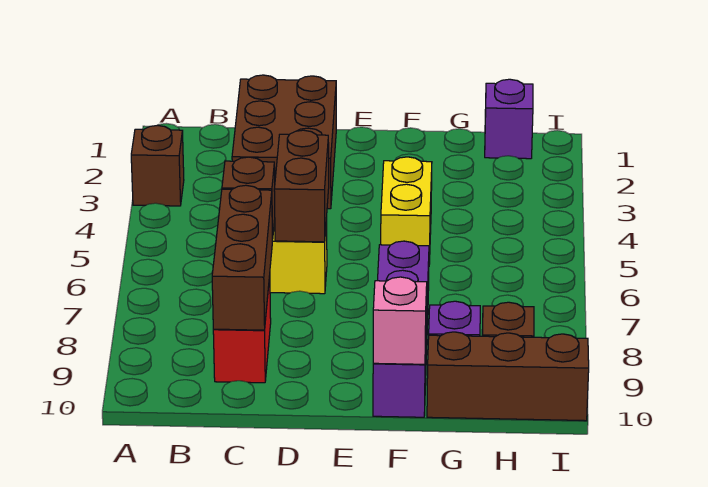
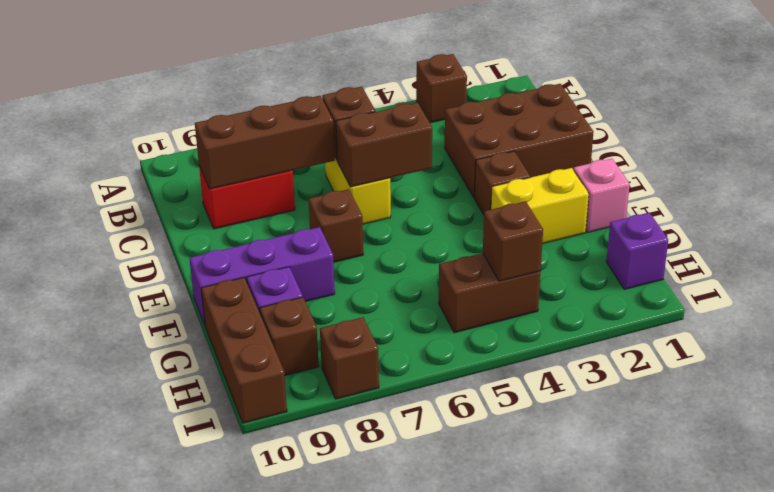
none -> brown 1x1 brick [475,151,530,215]
none -> brown 1x1 brick [309,189,363,262]
yellow 1x2 brick [381,157,432,264] -> yellow 1x2 brick moved to [491,168,589,244]
purple 1x4 brick [373,241,429,417] -> purple 1x3 brick [189,227,335,325]
pink 1x1 brick [373,277,427,364] -> pink 1x1 brick moved to [574,158,630,233]
none -> brown 1x2 brick [439,253,541,333]
none -> brown 1x1 brick [483,201,543,281]
none -> brown 1x1 brick [320,317,379,399]

